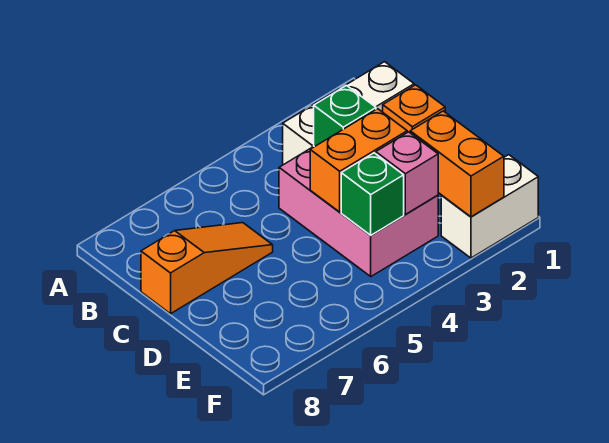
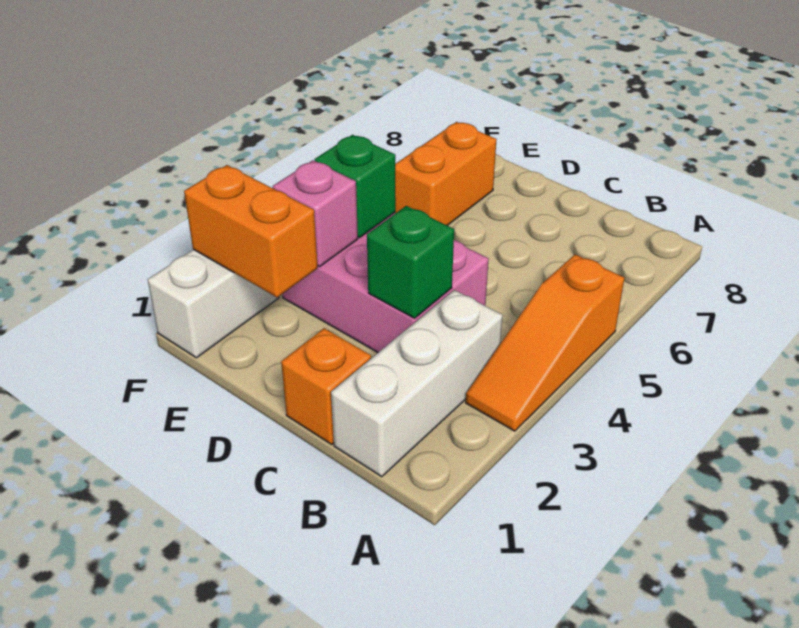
orange 1x3 slope [141,223,273,314] -> orange 1x3 slope moved to [466,254,624,431]
orange 1x2 brick [310,109,407,212] -> orange 1x2 brick moved to [395,122,497,226]

